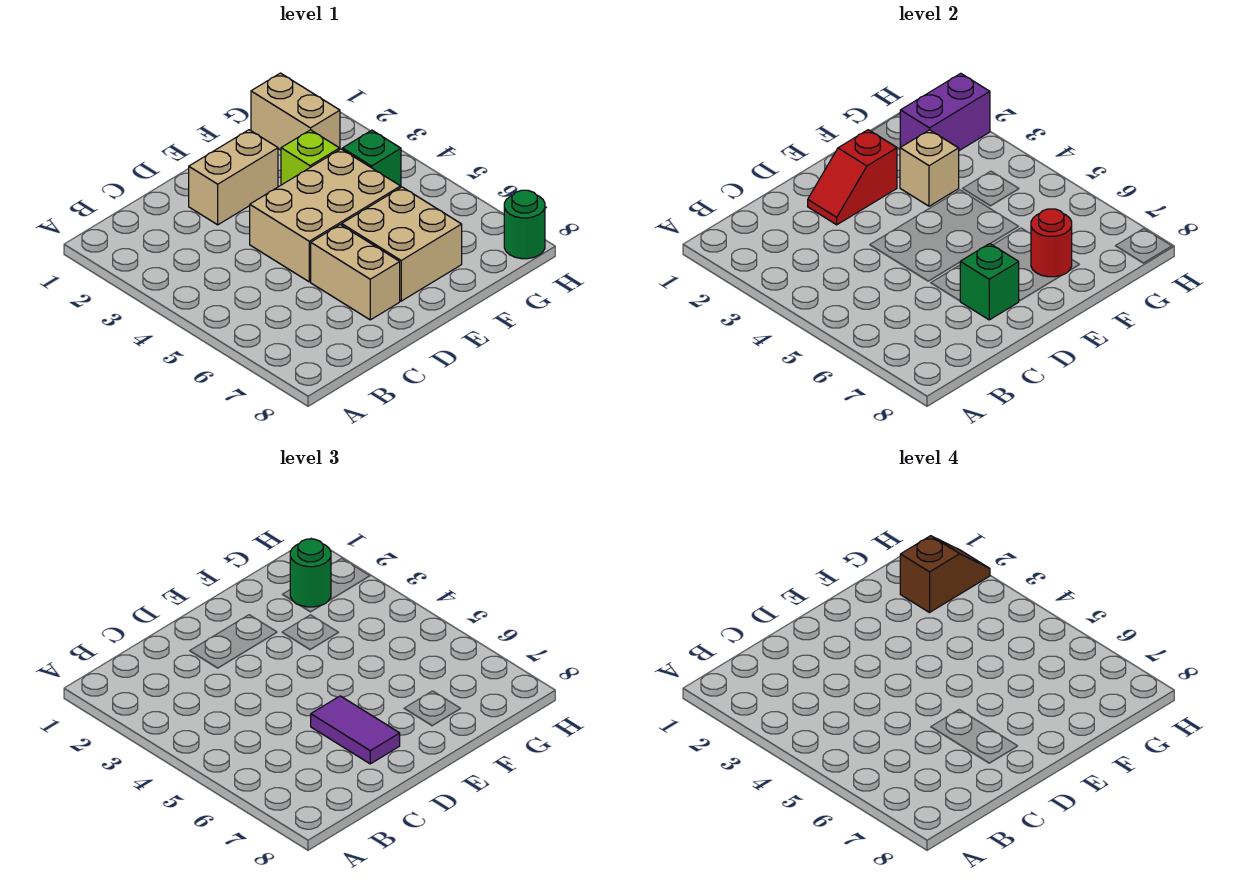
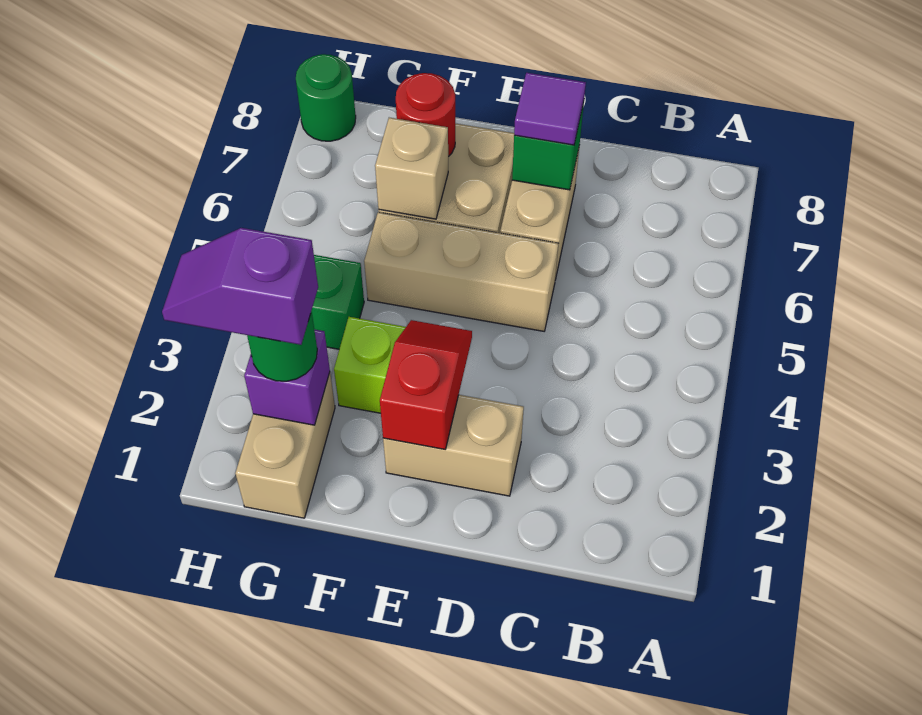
red 1x2 slope [808,130,897,225] -> red 1x2 slope turned to [380,320,472,449]
tan 2x3 brick [250,149,401,282] -> tan 1x3 brick [364,212,558,331]
purple 1x2 tile [311,696,400,764] -> purple 1x1 tile [514,73,586,145]
tan 1x1 brick [900,130,959,206] -> tan 1x1 brick moved to [375,118,448,219]
purple 1x2 brick [900,73,990,151] -> purple 1x1 brick [244,329,330,425]
brown 1x2 slope [900,536,990,613] -> purple 1x2 slope [162,228,318,345]

